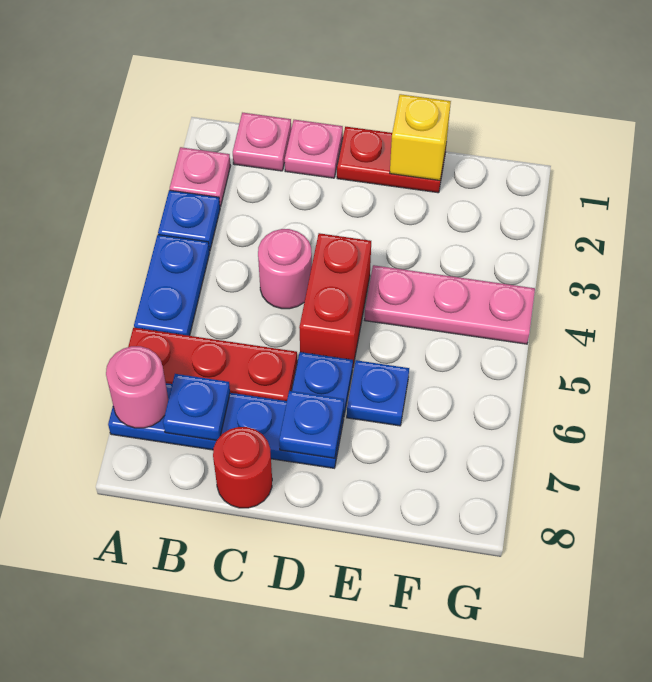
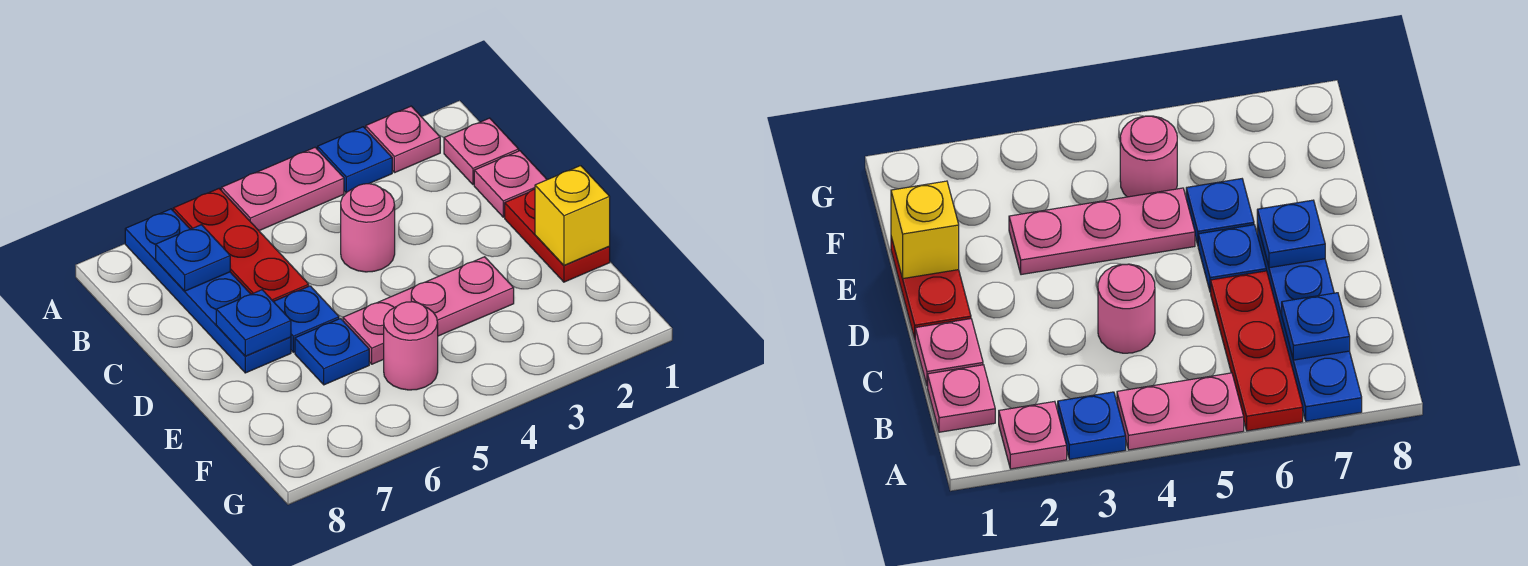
blue 1x2 plate [134,235,210,336] -> pink 1x2 plate [221,147,344,231]
pink 1x1 round brick [106,346,168,428] -> pink 1x1 round brick moved to [384,302,438,390]
red 1x1 round brick [213,427,272,508] -> none
red 1x2 brick [299,233,371,366] -> none
pink 1x3 plate [365,265,535,344] -> pink 1x3 plate turned to [343,257,514,364]

